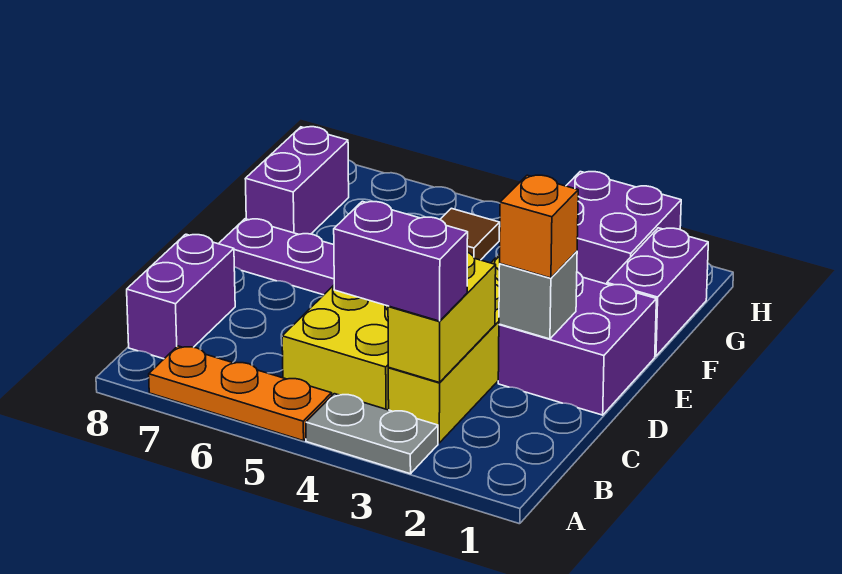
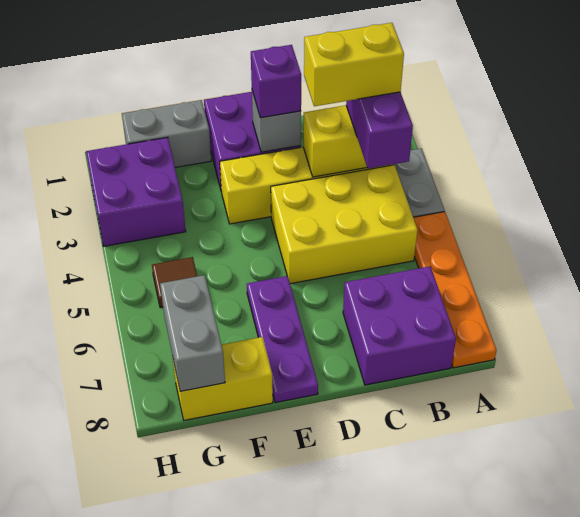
orange 1x3 plate [149,346,332,441] -> orange 1x4 plate [413,212,497,368]
none -> yellow 1x2 brick [304,23,404,106]
purple 1x2 brick [127,234,235,359] -> purple 2x2 brick [343,266,456,385]
orange 1x1 brick [500,175,578,278] -> purple 1x1 brick [251,45,301,118]
purple 1x2 brick [607,228,708,356] -> grey 1x2 brick [122,100,211,167]
purple 1x2 brick [245,127,349,234] -> yellow 1x2 brick [173,337,273,420]
none -> grey 1x2 brick [160,275,225,391]

